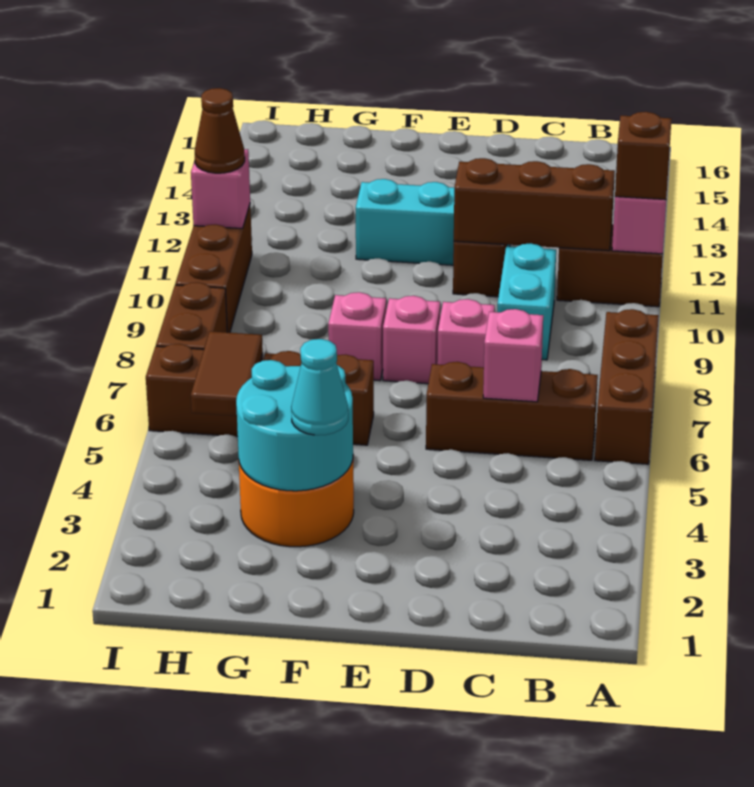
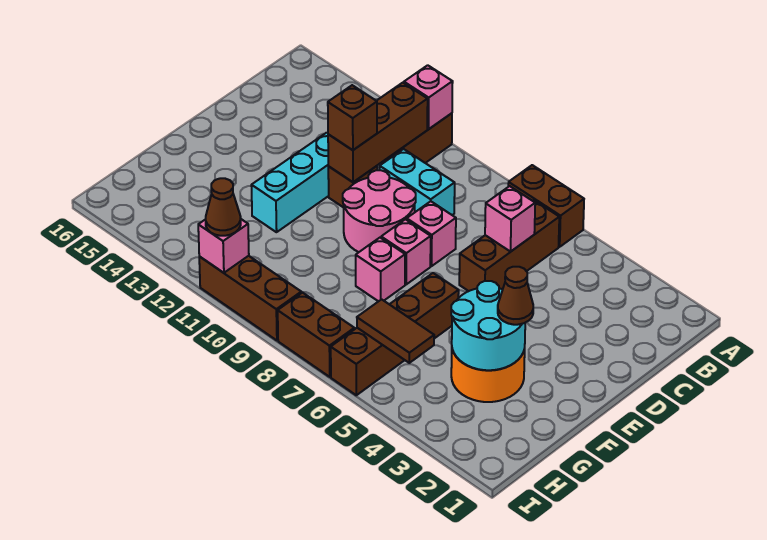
brown 1x3 brick [595,309,659,464] -> brown 1x2 brick [508,165,584,247]
brown 1x1 brick [615,112,671,200] -> brown 1x1 brick moved to [328,85,377,150]
none -> pink 2x2 round brick [343,170,416,252]
cyan 1x1 cone [291,339,348,435] -> brown 1x1 cone [498,267,533,325]

